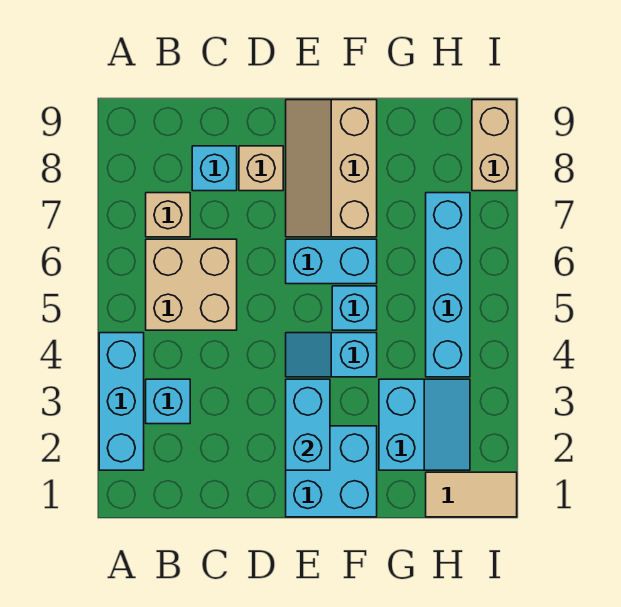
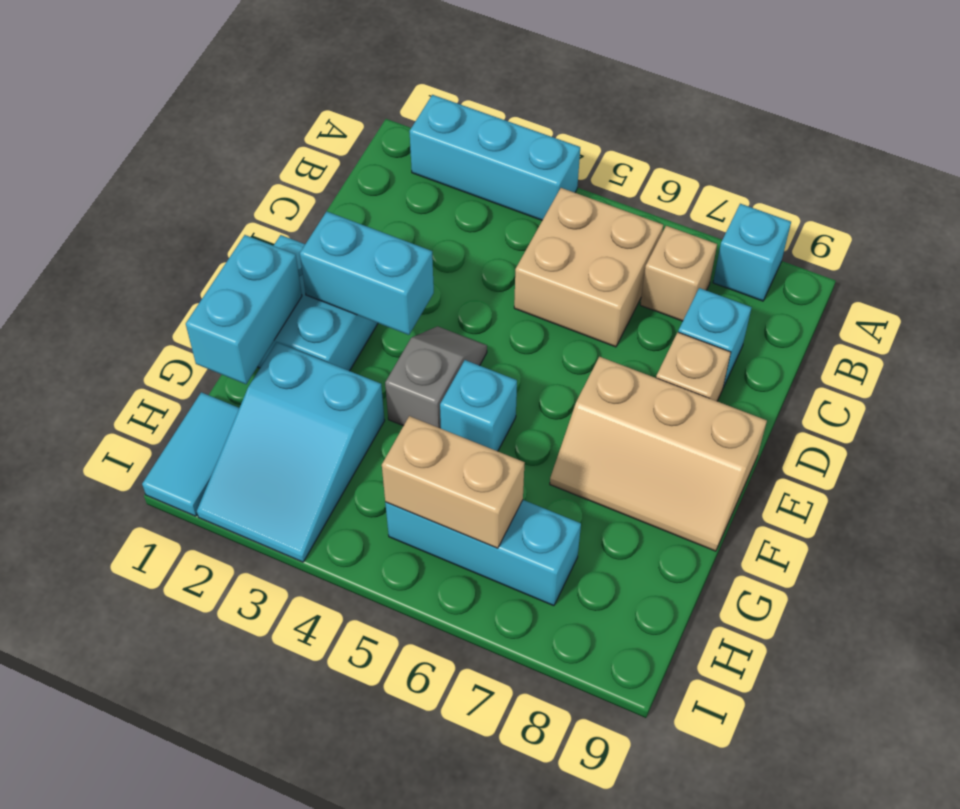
cyan 1x1 brick [146,379,190,424] -> cyan 1x1 brick moved to [713,204,791,301]
cyan 1x2 slope [286,333,377,377] -> grey 1x2 slope [385,326,487,429]
cyan 1x2 brick [286,239,377,284] -> cyan 1x2 brick moved to [186,235,302,384]
tan 2x3 slope [286,100,377,237] -> tan 2x3 slope turned to [550,357,767,551]
cyan 2x2 slope [379,379,470,470] -> cyan 2x3 slope [197,342,385,562]
tan 1x2 tile [426,472,517,517] -> cyan 1x2 tile [142,392,239,516]
cyan 1x4 brick [426,193,470,377] -> cyan 1x3 brick [385,500,581,606]
tan 1x2 brick [472,100,517,191] -> tan 1x2 brick moved to [382,416,525,548]

